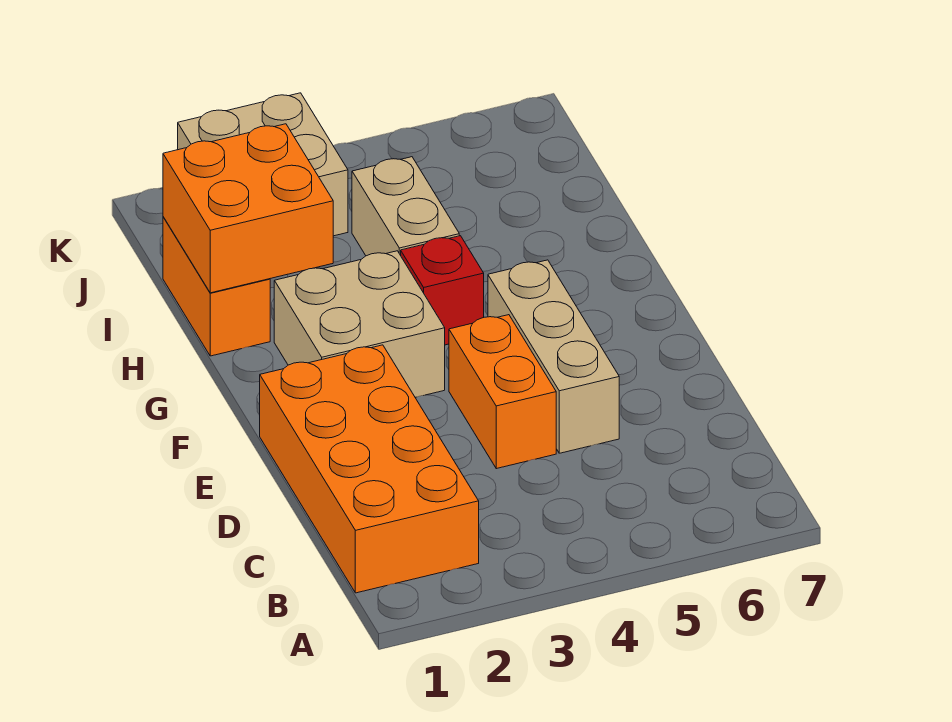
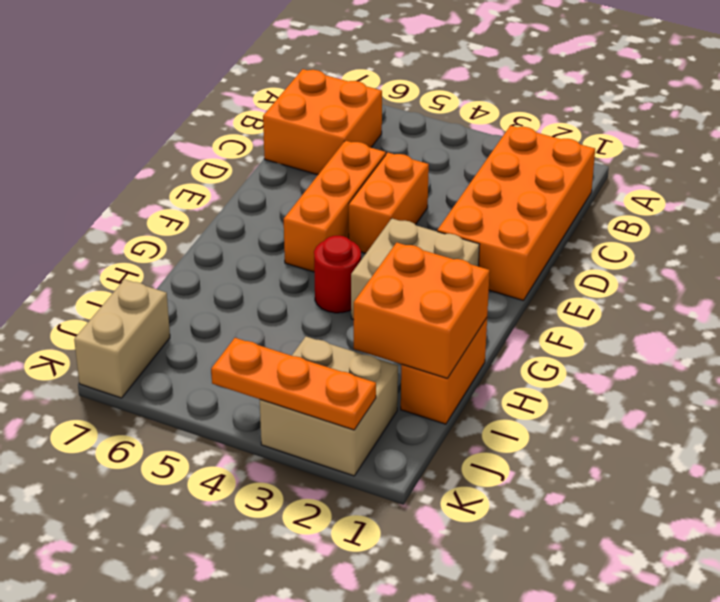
none -> orange 2x2 brick [263,69,382,175]
tan 1x3 brick [488,260,619,453] -> orange 1x3 brick [284,141,386,272]
red 1x1 brick [401,236,484,345] -> red 1x1 round brick [314,236,361,313]
tan 1x2 brick [352,157,459,256] -> tan 1x2 brick moved to [74,279,170,398]
none -> orange 1x3 plate [211,338,376,430]

